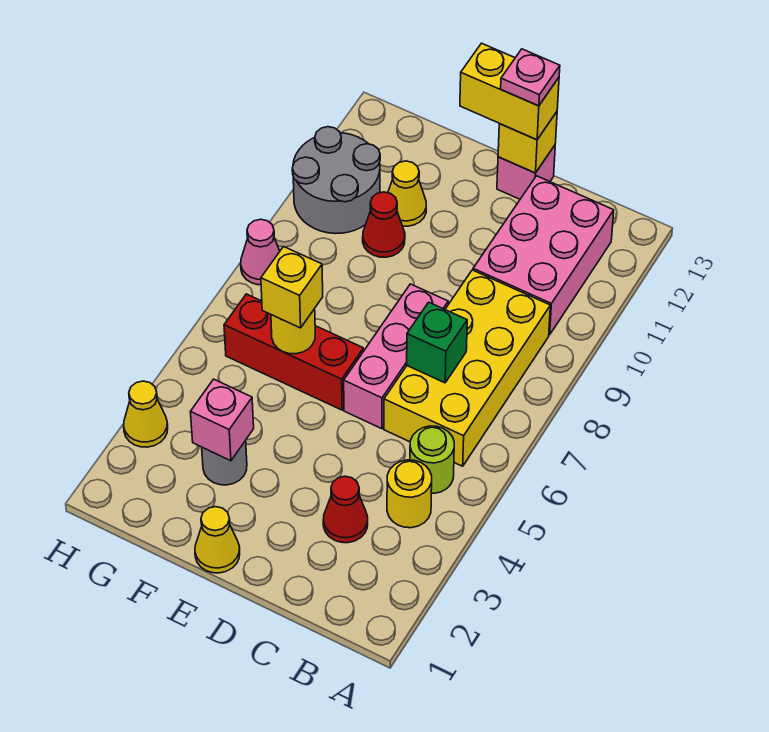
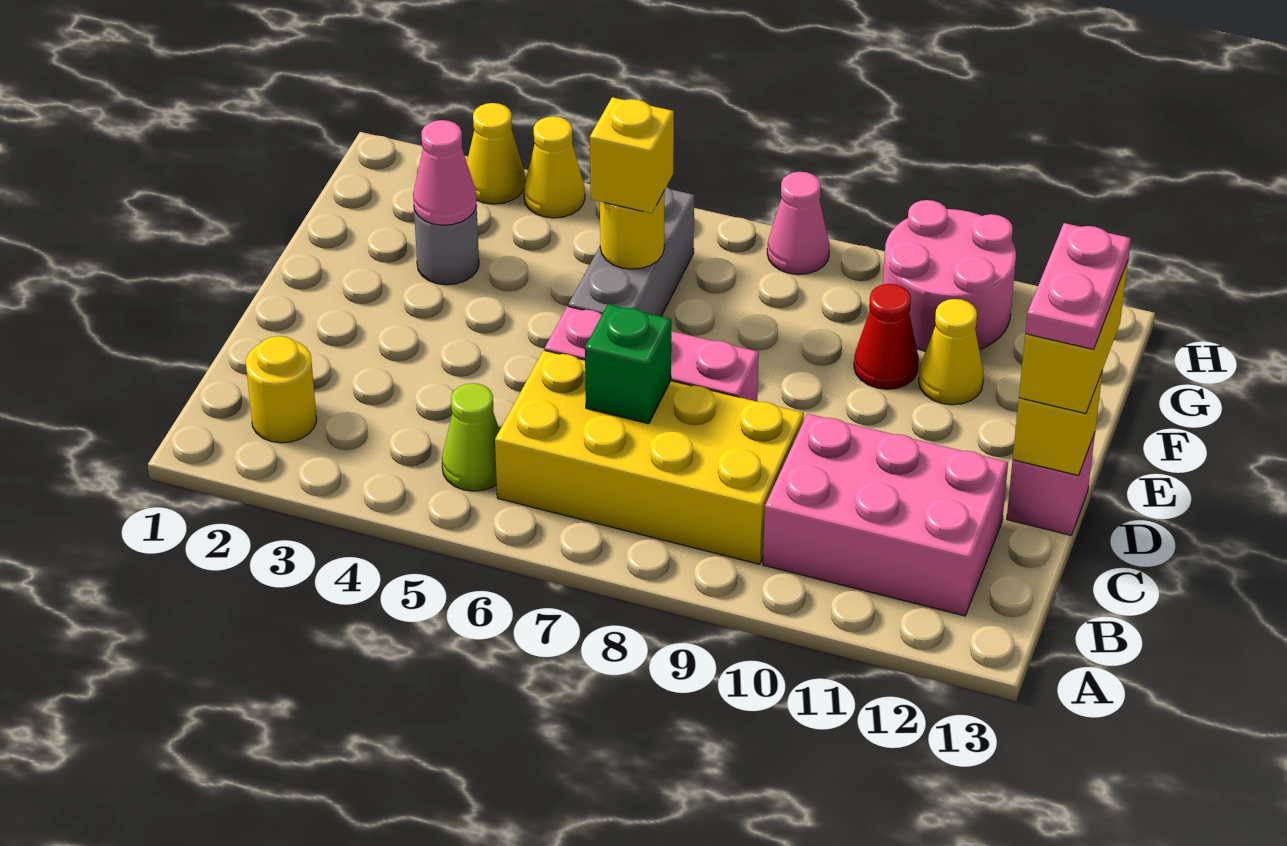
yellow 1x1 round brick [387,460,432,528] -> yellow 1x1 round brick moved to [246,336,317,443]
lime 1x1 round brick [410,426,454,493] -> lime 1x1 cone [442,383,500,491]
red 1x1 cone [323,476,368,543] -> none
pink 1x1 plate [501,49,560,106] -> pink 1x2 plate [1025,223,1131,349]
yellow 1x1 cone [195,507,240,573] -> yellow 1x1 cone moved to [524,116,585,218]
red 1x3 brick [224,294,364,410] -> grey 1x3 brick [568,187,694,316]
pink 1x1 brick [191,379,254,461] -> pink 1x1 cone [413,120,477,225]
grey 2x2 round brick [292,127,380,234] -> pink 2x2 round brick [883,200,1016,351]

